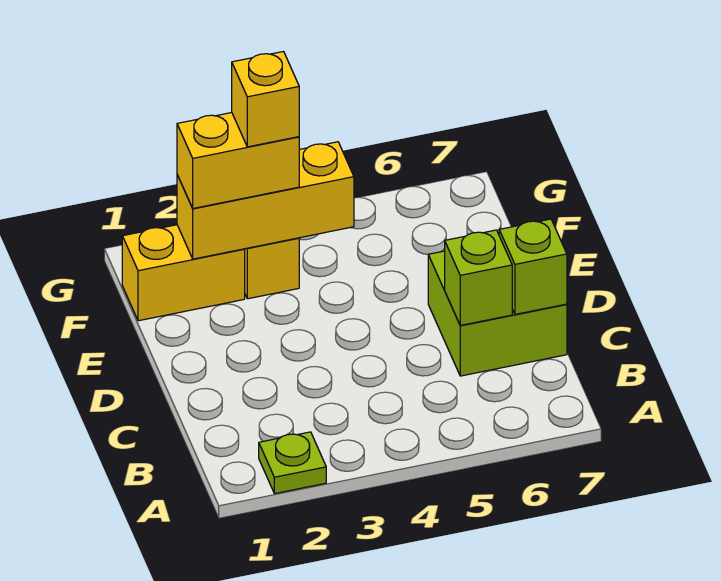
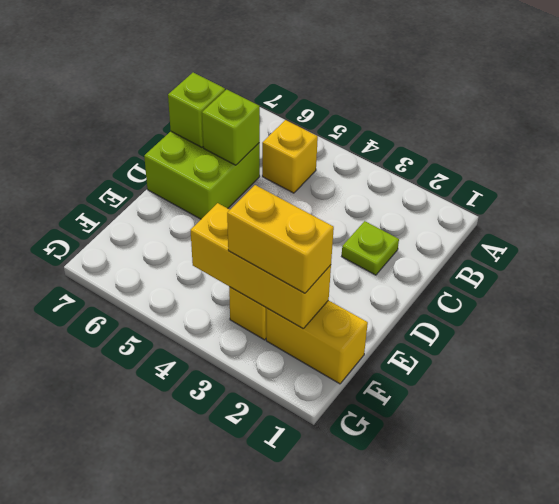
lime 1x1 plate [259,432,326,494] -> lime 1x1 plate moved to [342,221,399,275]
yellow 1x1 brick [232,52,299,147] -> yellow 1x1 brick moved to [262,120,318,193]

